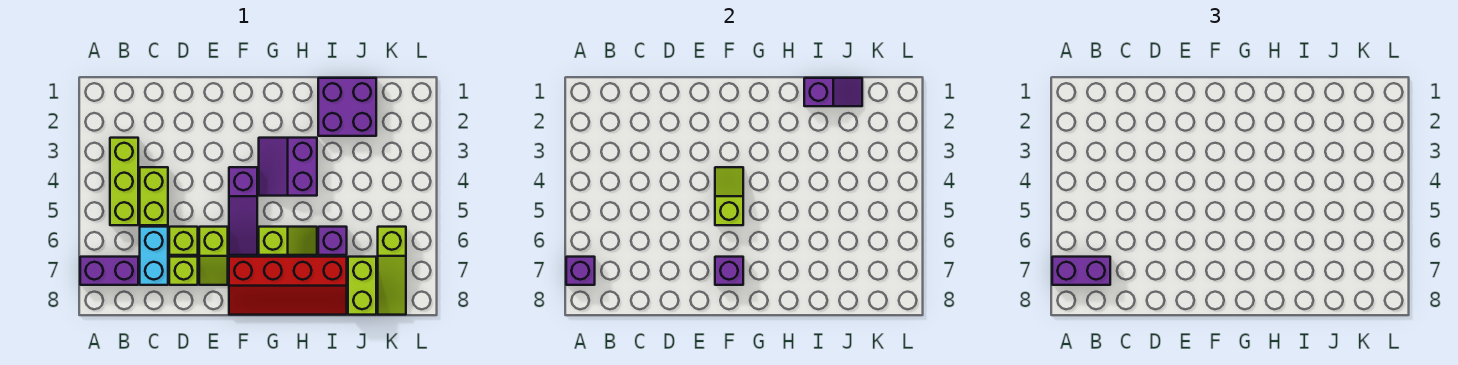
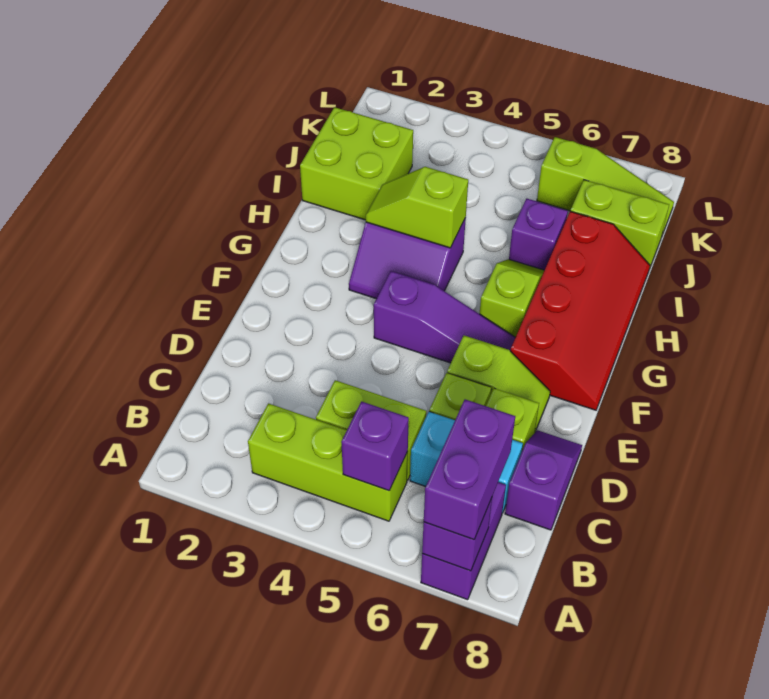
lime 1x2 slope [715,167,743,225] -> lime 1x2 slope moved to [366,167,468,248]
purple 1x1 brick [715,257,743,285] -> purple 1x1 brick moved to [341,402,409,491]
purple 2x2 brick [318,78,376,136] -> lime 2x2 brick [300,107,413,220]
purple 1x2 slope [804,78,862,106] -> purple 1x2 slope moved to [505,430,582,530]

